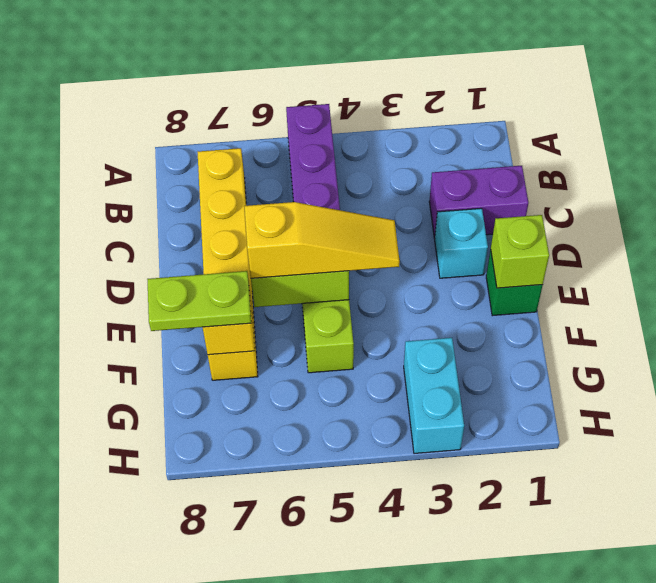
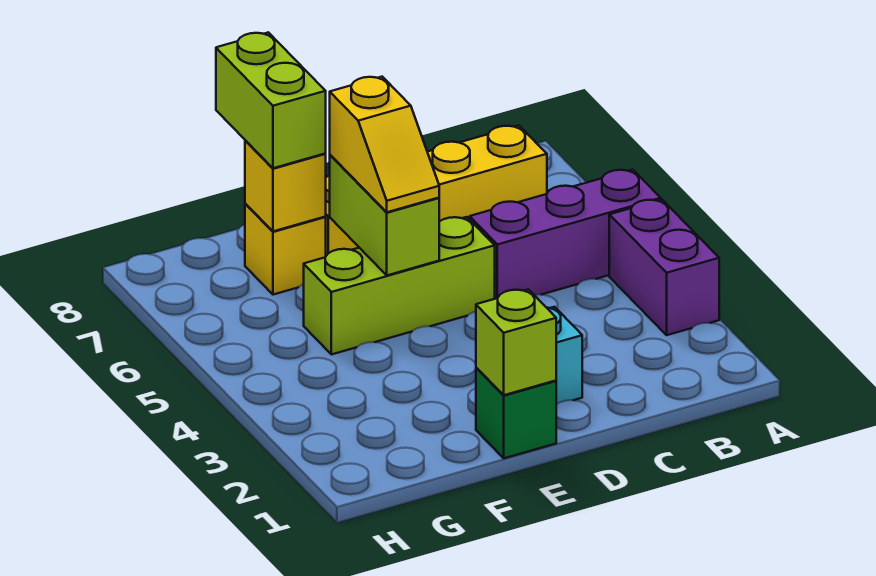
purple 1x2 brick [429,166,529,239] -> purple 1x2 brick moved to [609,200,719,335]
yellow 1x3 slope [244,202,400,278] -> yellow 1x2 slope [330,77,439,212]
lime 1x2 plate [147,271,251,331] -> lime 1x2 brick [216,32,326,168]
cyan 1x2 brick [404,338,464,453] -> none

